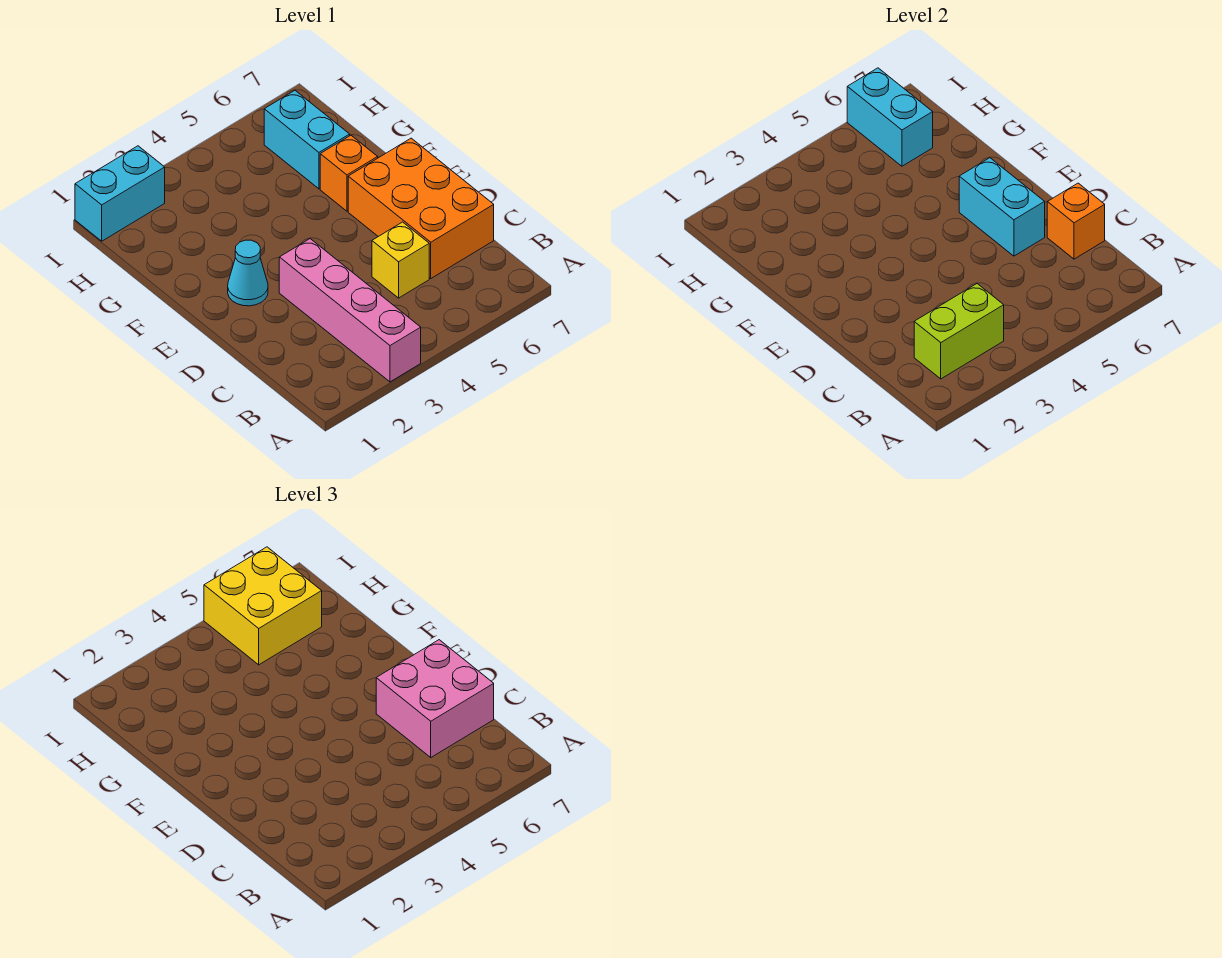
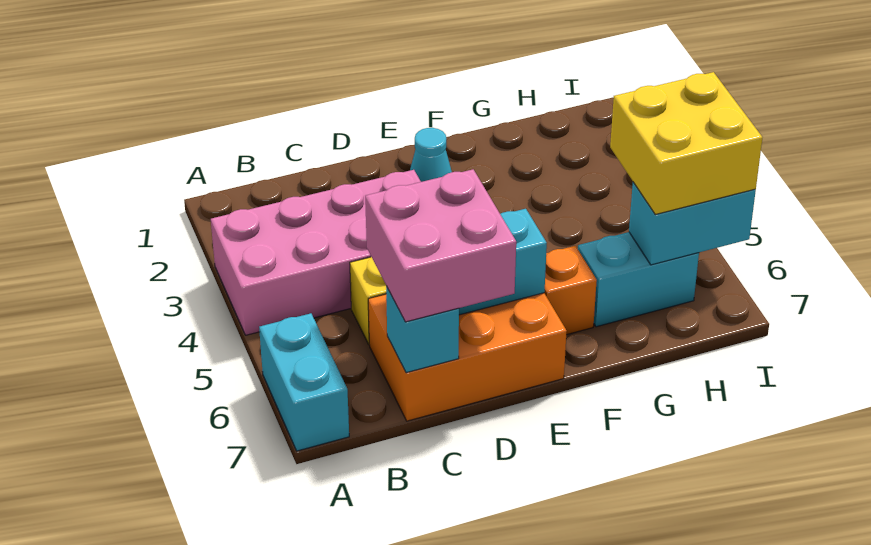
pink 1x4 brick [279,239,421,382] -> pink 2x4 brick [211,170,421,335]
lime 1x2 brick [914,284,1004,379] -> none
orange 1x1 brick [1047,183,1105,259] -> cyan 1x1 brick [386,286,459,373]
cyan 1x2 brick [75,146,165,241] -> cyan 1x2 brick moved to [259,313,349,451]

